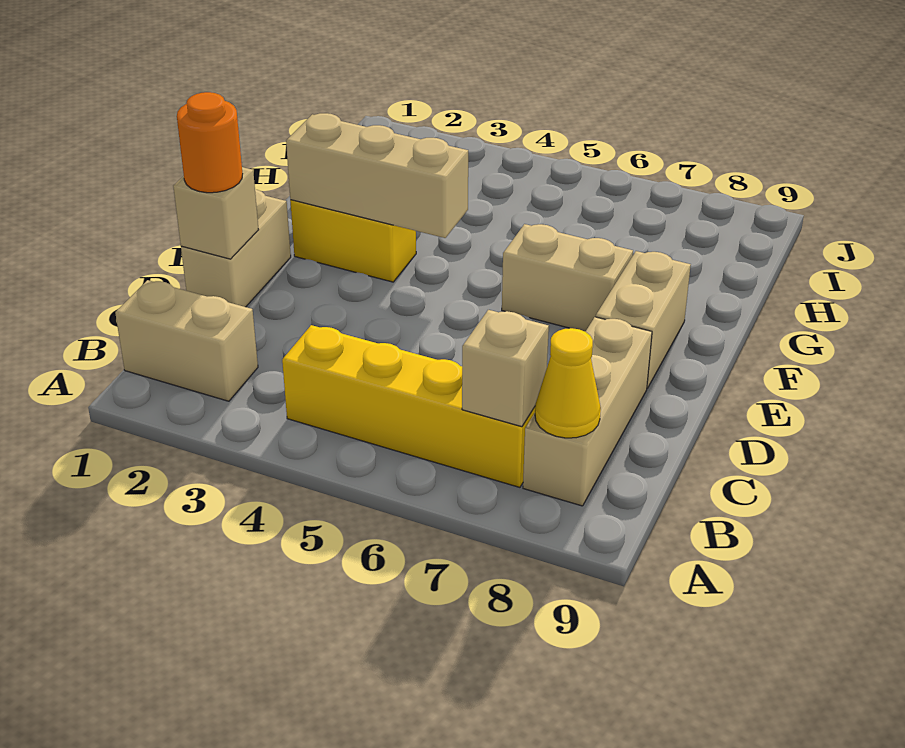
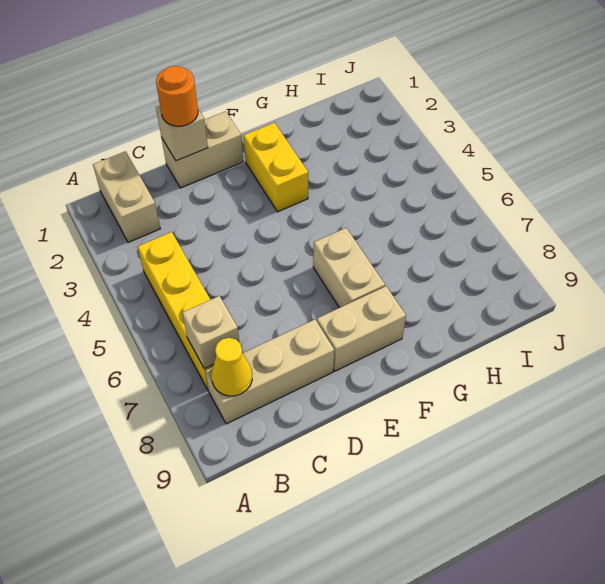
tan 1x3 brick [286,113,468,238] -> none

